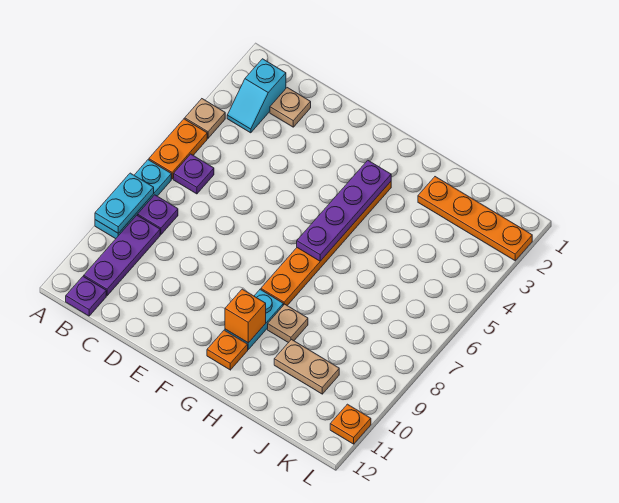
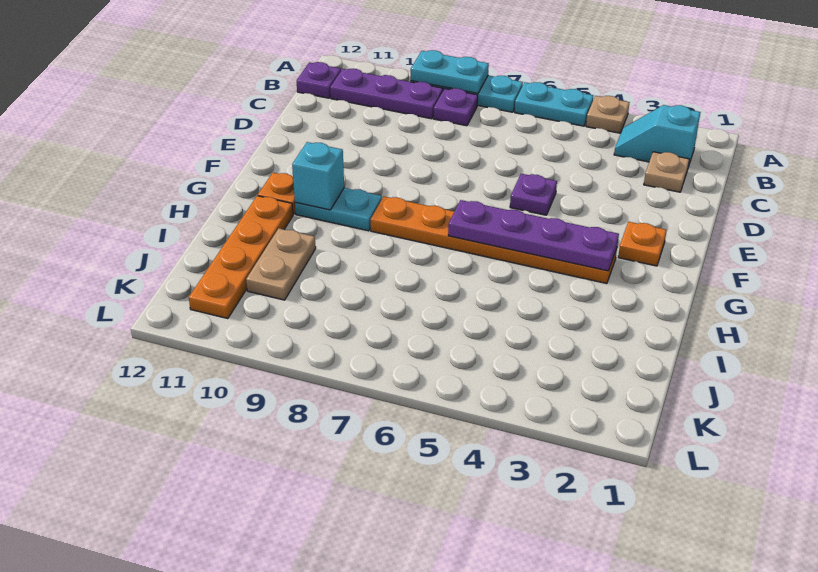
orange 1x2 plate [149,119,207,179] -> cyan 1x2 plate [515,82,593,126]
purple 1x1 plate [174,154,214,194] -> purple 1x1 plate moved to [510,174,557,215]
orange 1x1 brick [225,289,266,343] -> cyan 1x1 brick [292,142,344,210]
tan 1x1 plate [268,304,308,343] -> none
orange 1x4 plate [418,177,532,261] -> orange 1x4 plate moved to [189,196,293,319]
orange 1x1 plate [330,404,371,444] -> orange 1x1 plate moved to [618,222,667,266]

